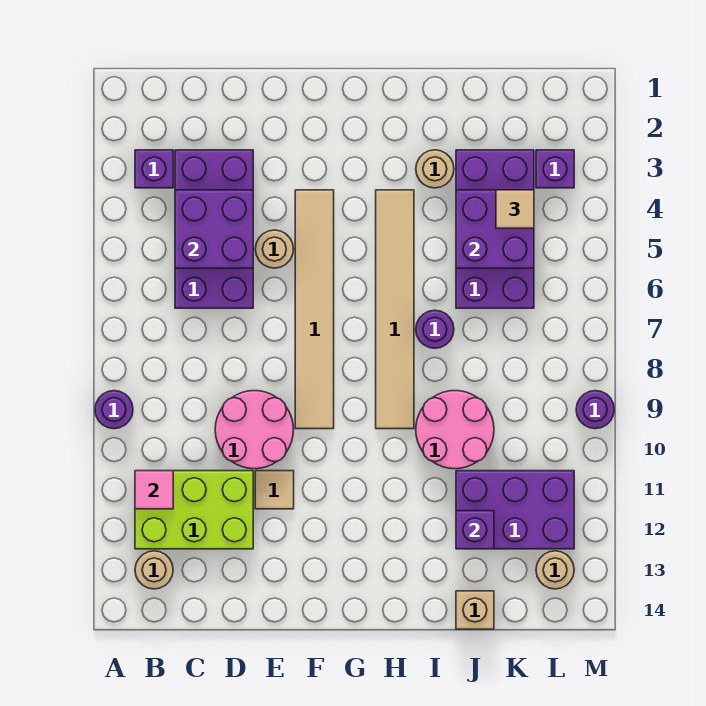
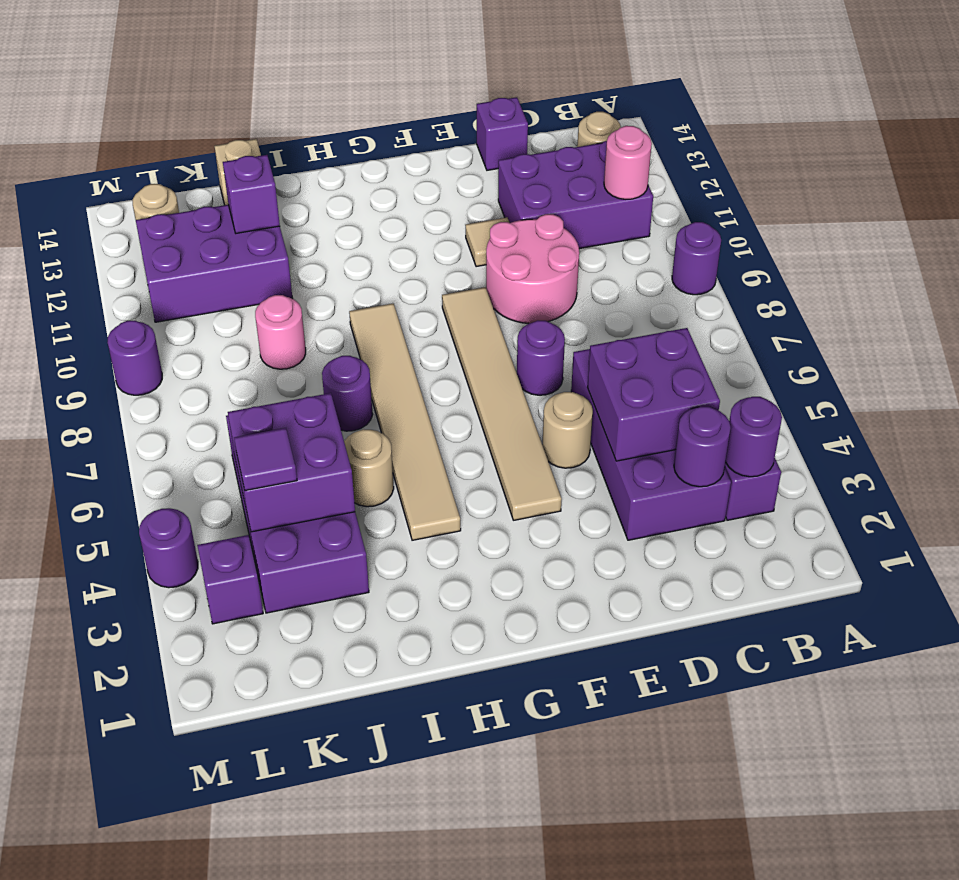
none -> purple 1x1 round brick [725,397,782,477]
lime 2x3 brick [135,471,253,549] -> purple 2x3 brick [498,141,653,249]
pink 1x1 tile [135,471,173,509] -> pink 1x1 round brick [604,126,652,199]
none -> purple 1x1 round brick [674,407,731,487]
none -> purple 1x1 brick [477,97,528,170]
none -> purple 1x1 round brick [517,320,565,395]
tan 1x1 round brick [416,150,454,188] -> tan 1x1 round brick moved to [344,429,394,507]
pink 2x2 round brick [416,391,494,469] -> pink 1x1 round brick [255,295,306,369]
tan 1x1 tile [496,190,534,228] -> purple 1x1 tile [234,428,297,491]
none -> purple 1x1 round brick [139,508,198,588]

